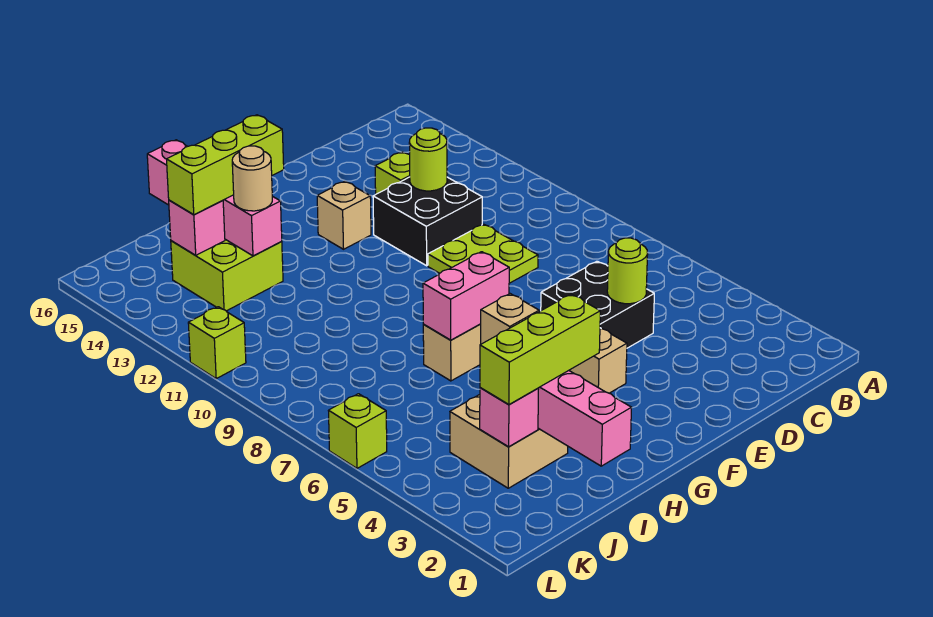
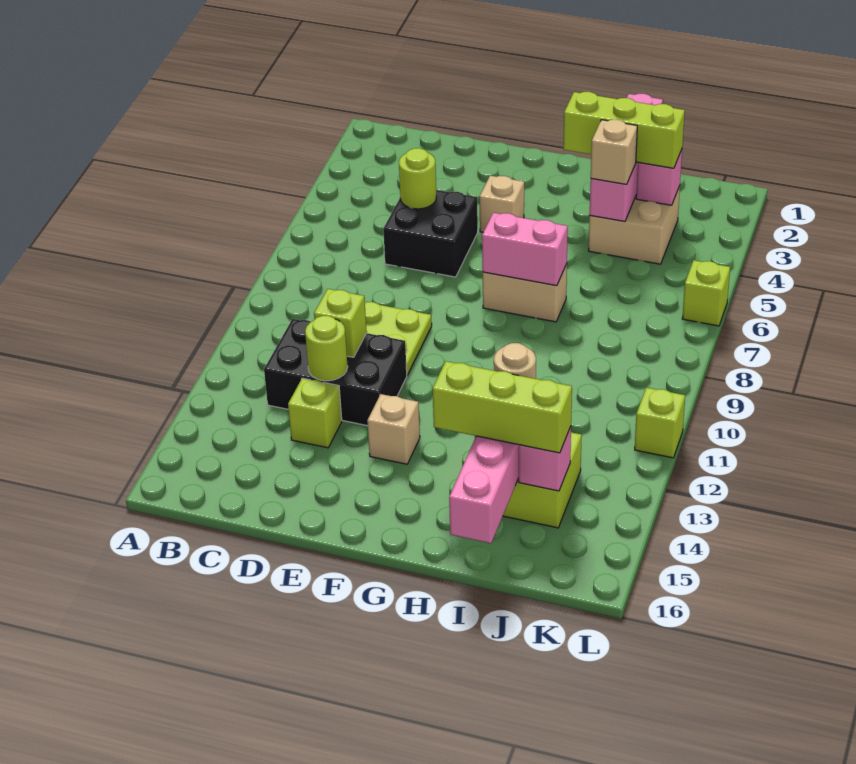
black 2x2 brick [373,177,482,266] -> black 2x3 brick [264,319,407,426]
none -> lime 1x1 brick [314,289,367,357]

